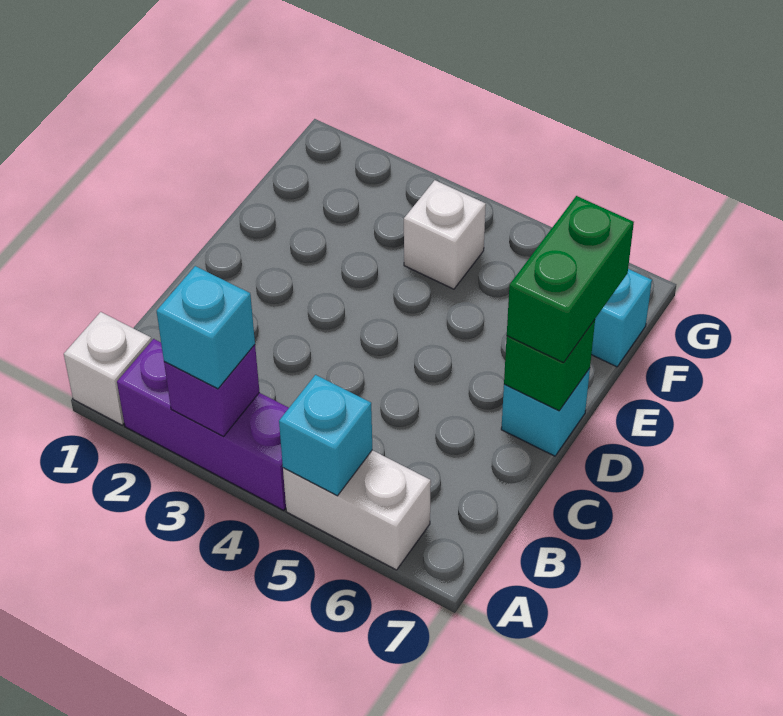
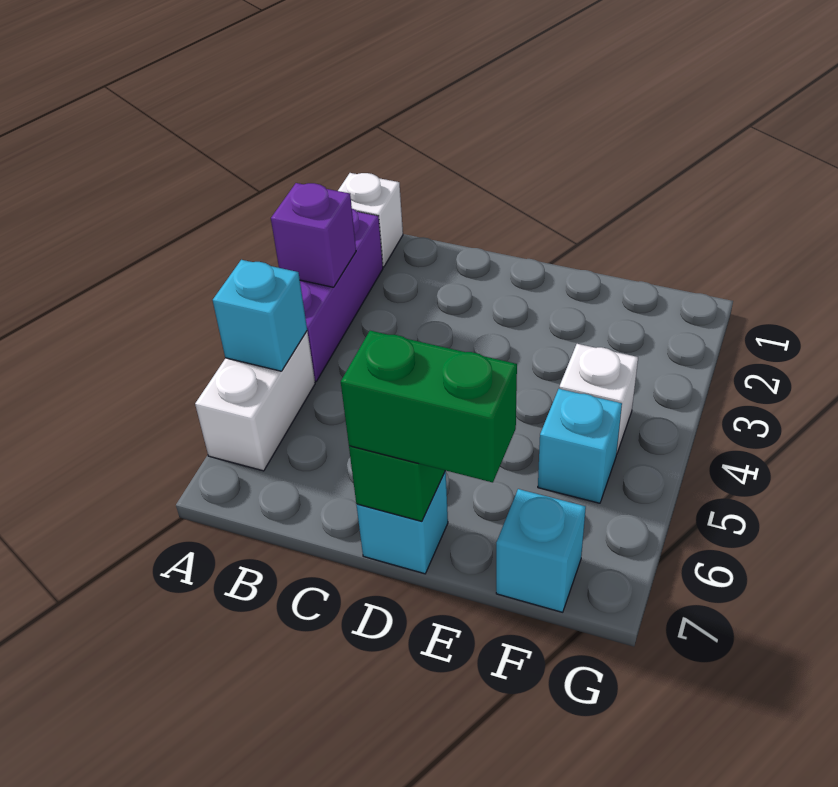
cyan 1x1 brick [157,266,255,389] -> cyan 1x1 brick moved to [538,389,622,503]

